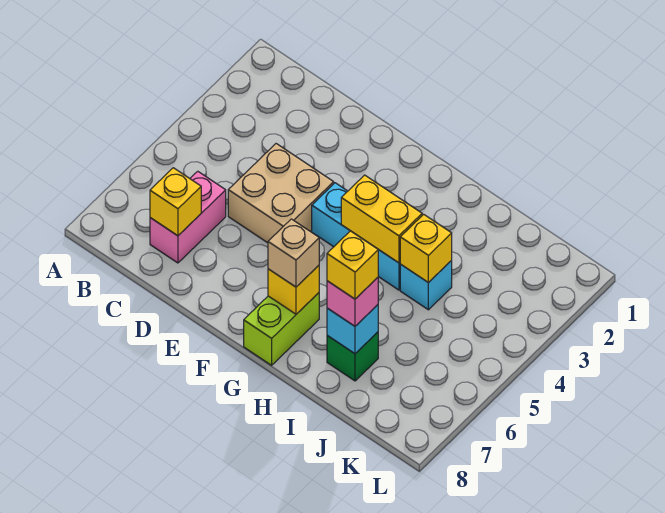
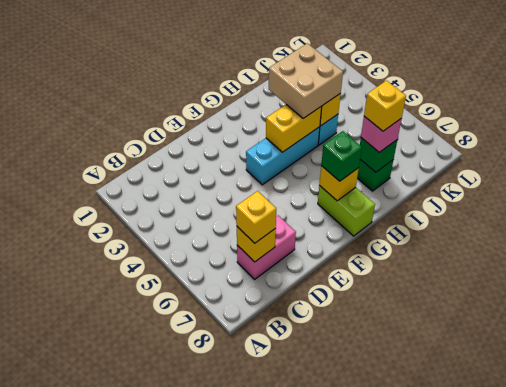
pink 1x2 brick [150,171,226,263] -> pink 1x2 brick turned to [237,216,296,279]
none -> yellow 1x1 brick [236,191,276,243]
tan 2x2 brick [228,144,334,243] -> tan 2x2 brick moved to [269,43,343,119]
tan 1x1 brick [268,219,319,287] -> green 1x1 brick [321,131,362,181]
cyan 1x1 brick [327,305,378,354] -> green 1x1 brick [360,138,397,172]

